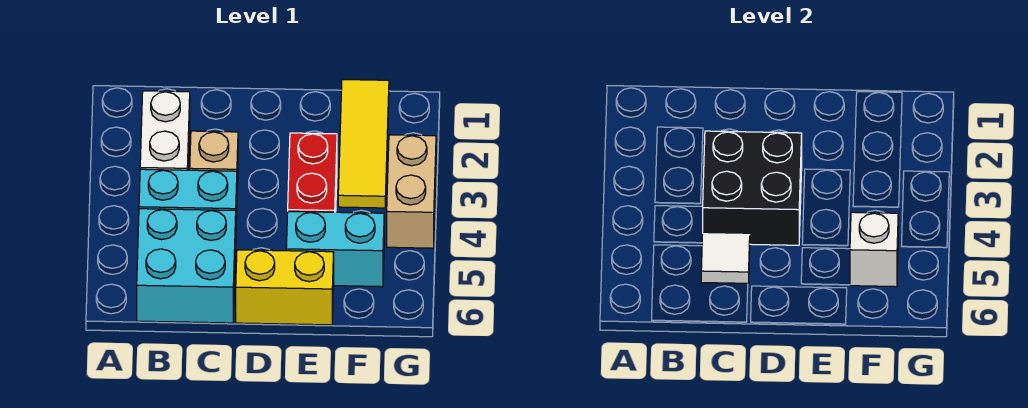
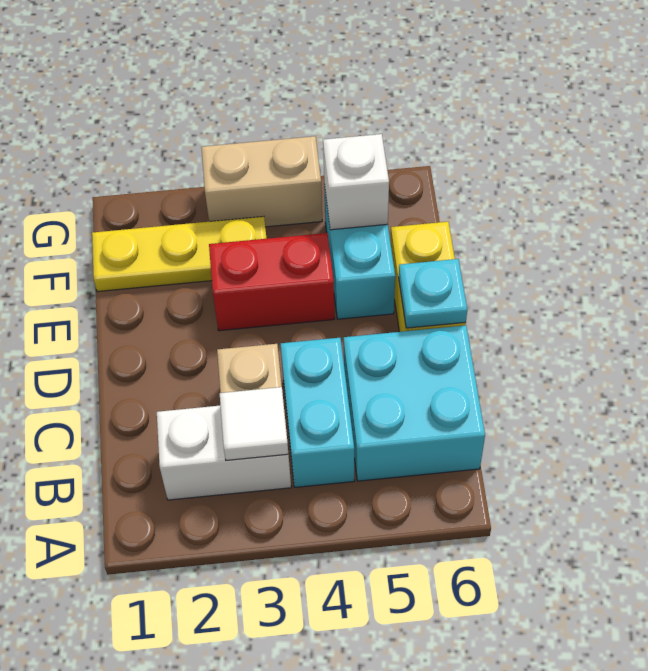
black 2x2 brick [703,131,802,245] -> none
white 1x1 tile [701,234,750,283] -> white 1x1 tile moved to [220,387,288,460]
none -> cyan 1x1 plate [399,259,467,328]
yellow 1x3 tile [338,79,389,208] -> yellow 1x3 plate [92,217,267,292]

